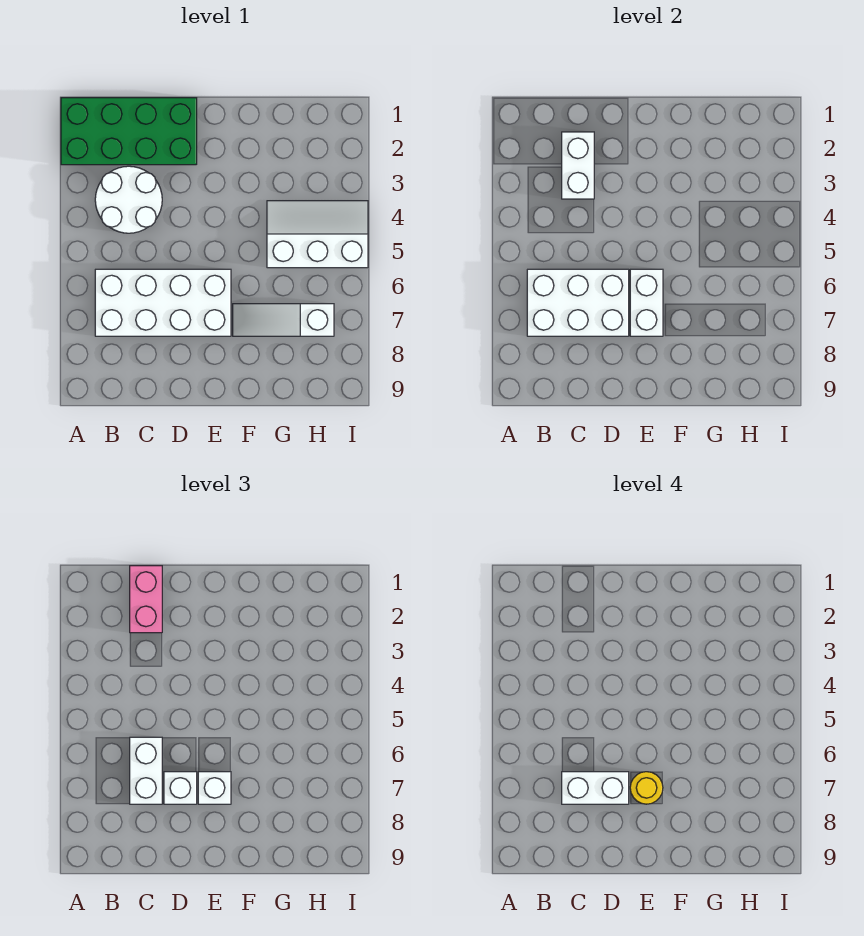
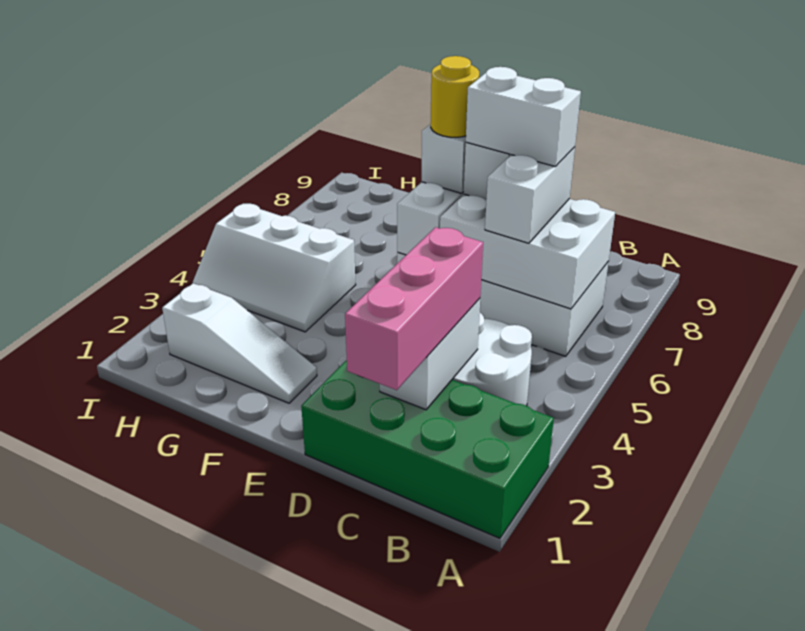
pink 1x2 brick [130,566,162,633] -> pink 1x3 brick [345,227,483,390]
white 1x3 slope [233,304,334,336] -> white 1x3 slope moved to [162,283,317,403]

